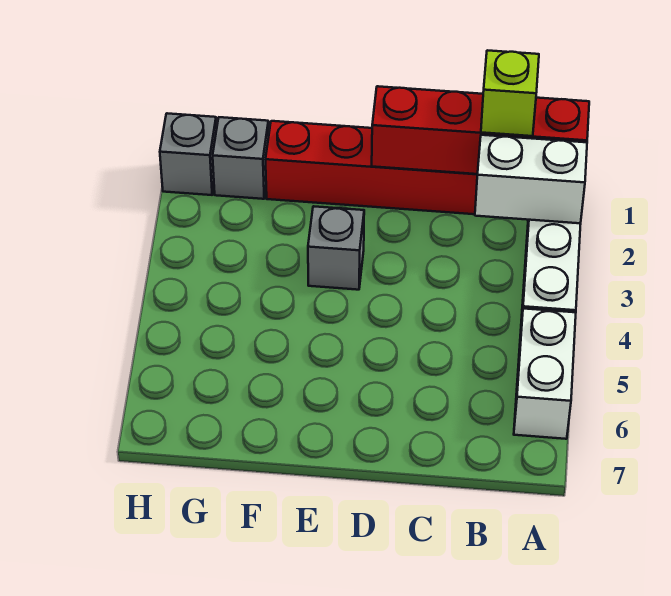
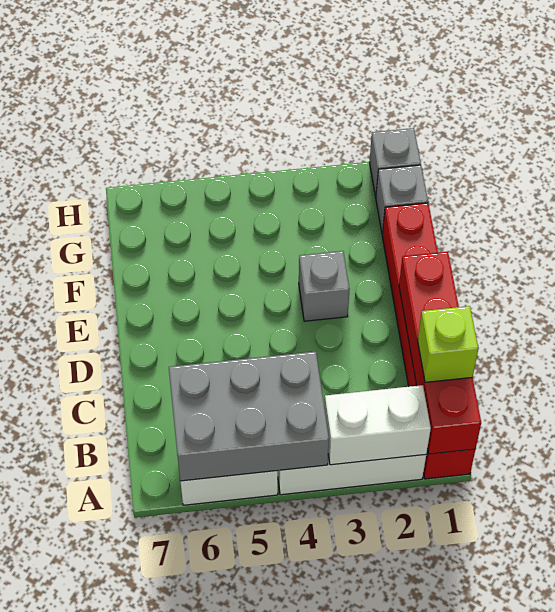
white 1x2 brick [475,135,587,223] -> white 1x2 brick turned to [324,385,431,465]
none -> grey 2x3 brick [169,351,329,481]

